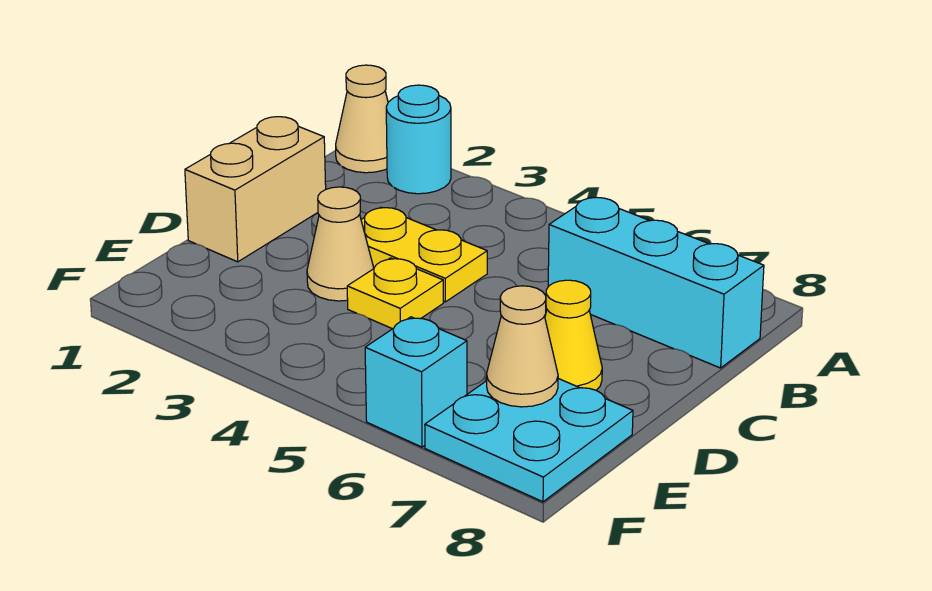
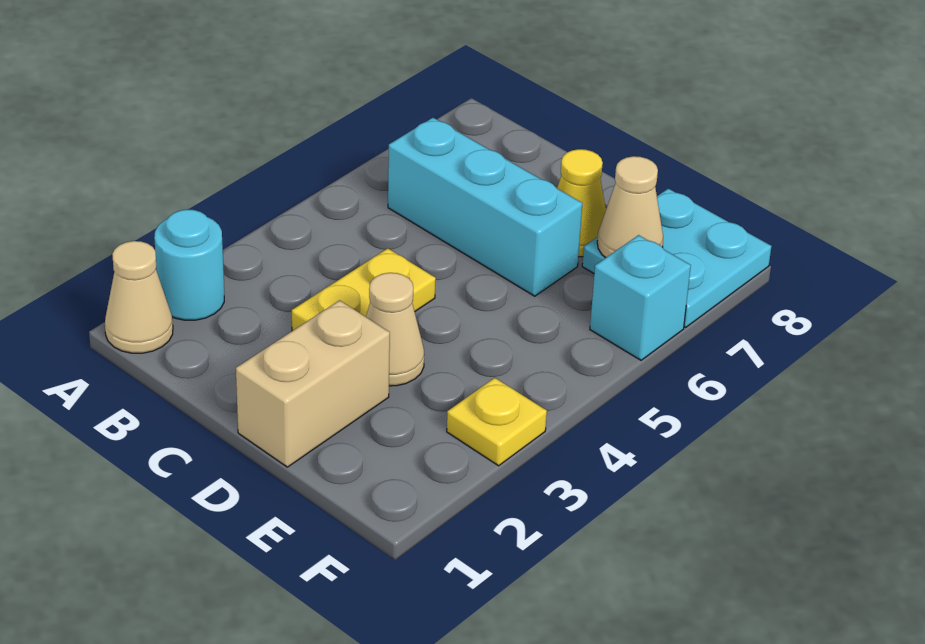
cyan 1x3 brick [548,197,764,368] -> cyan 1x3 brick turned to [388,118,582,296]
tan 1x2 brick [185,117,326,262] -> tan 1x2 brick turned to [236,300,390,467]
yellow 1x1 plate [347,258,443,329] -> yellow 1x1 plate moved to [447,378,547,466]

